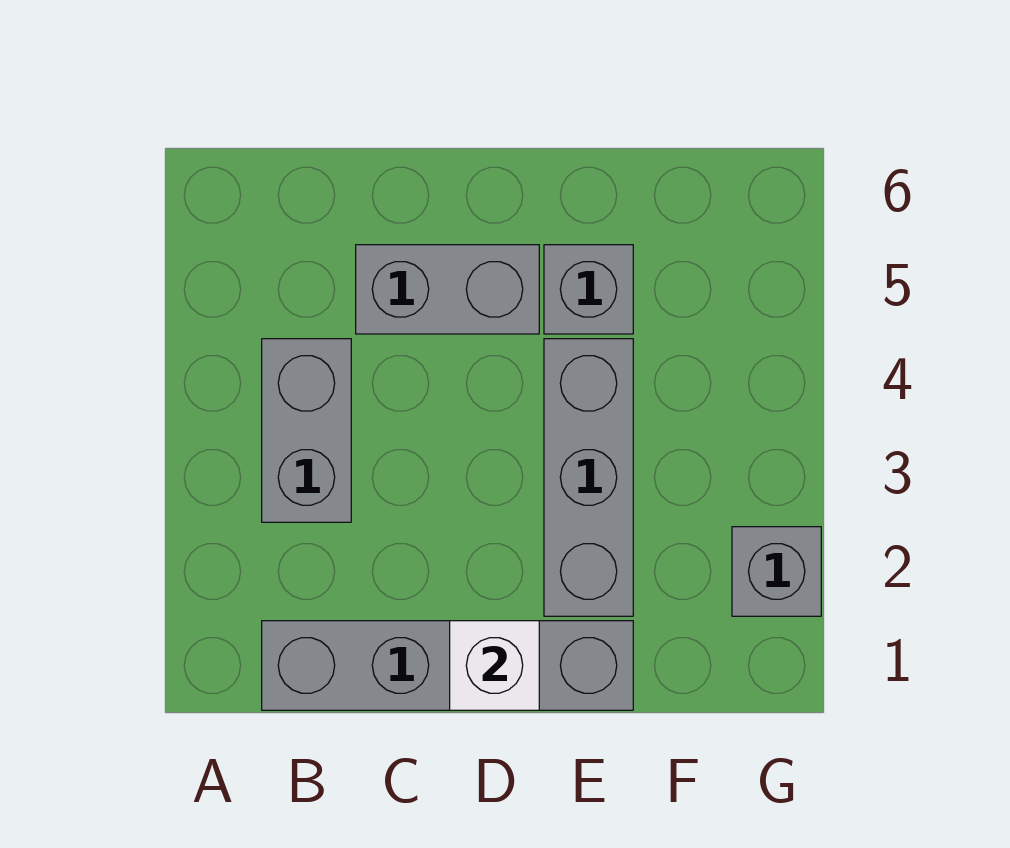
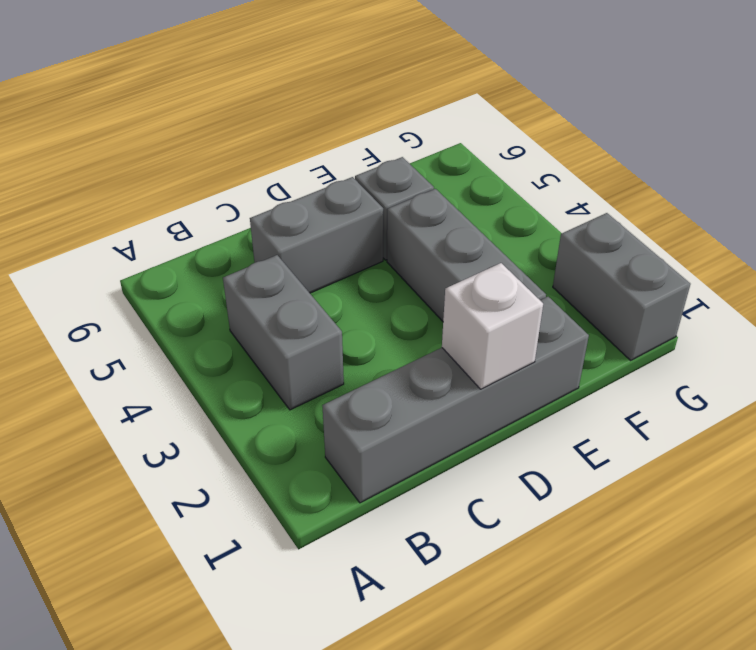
grey 1x1 brick [732,527,821,616] -> grey 1x2 brick [553,213,690,360]

